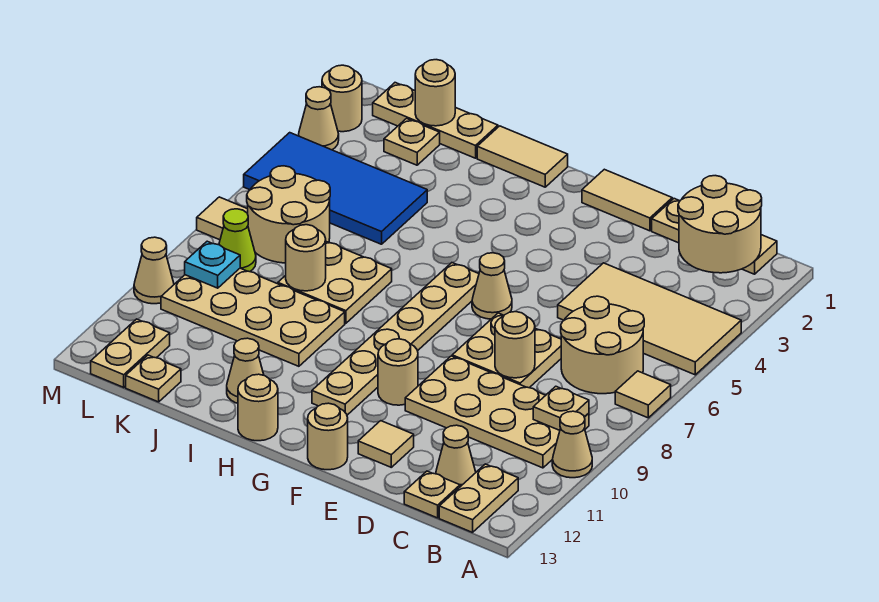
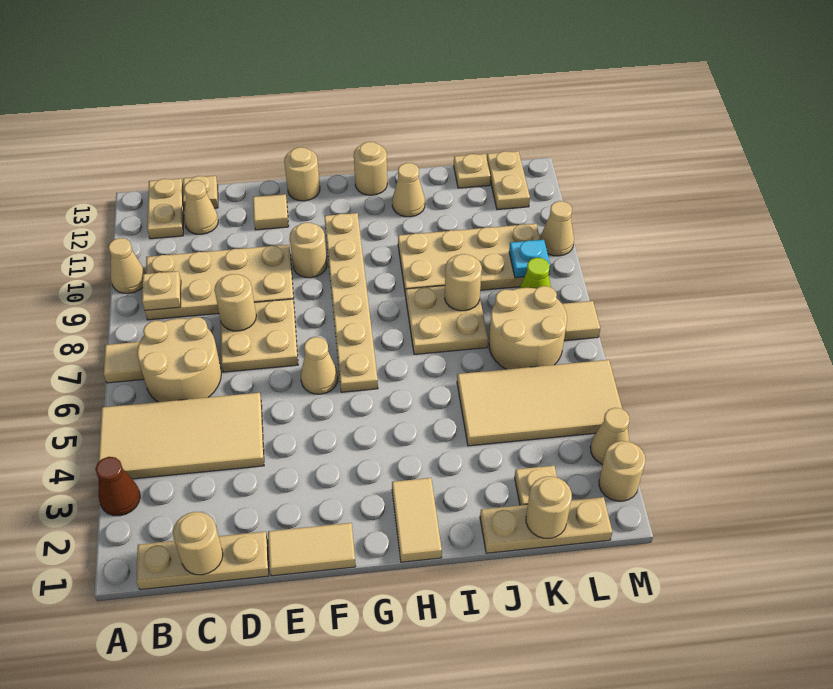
none -> brown 1x1 cone [95,457,140,516]
tan 2x2 round brick [678,176,762,273] -> tan 1x1 round brick [173,512,223,575]
tan 1x2 tile [477,126,568,187] -> tan 1x2 tile turned to [392,478,442,562]
blue 2x4 tile [244,133,427,244] -> tan 2x4 tile [457,360,622,446]

